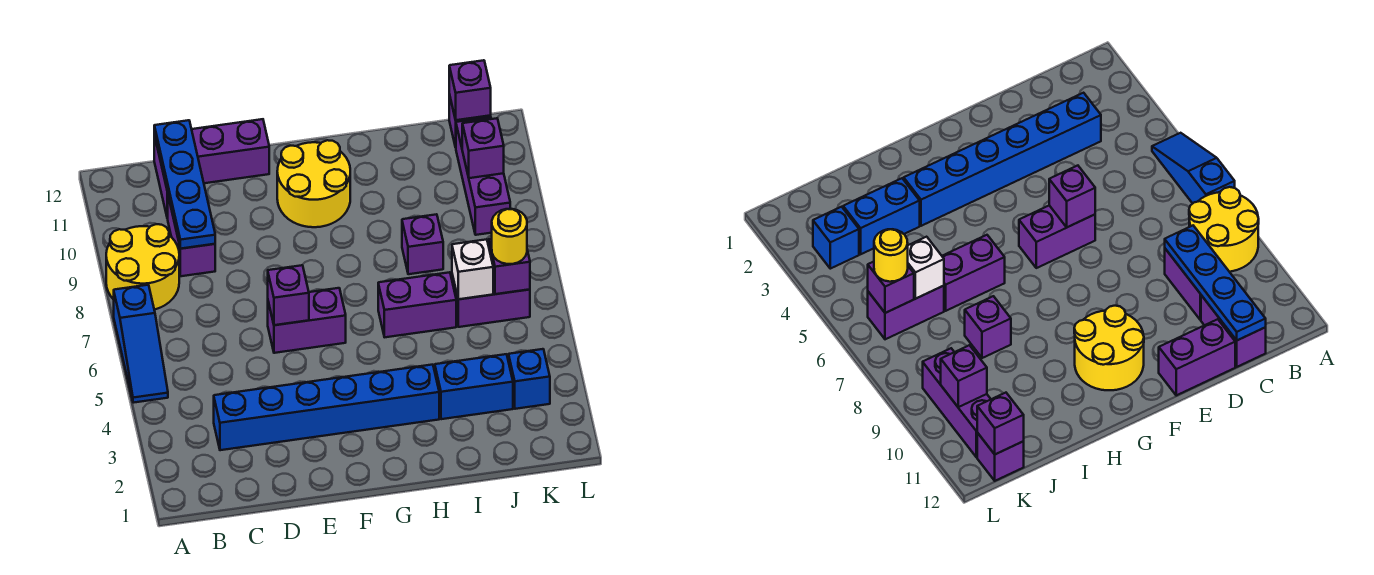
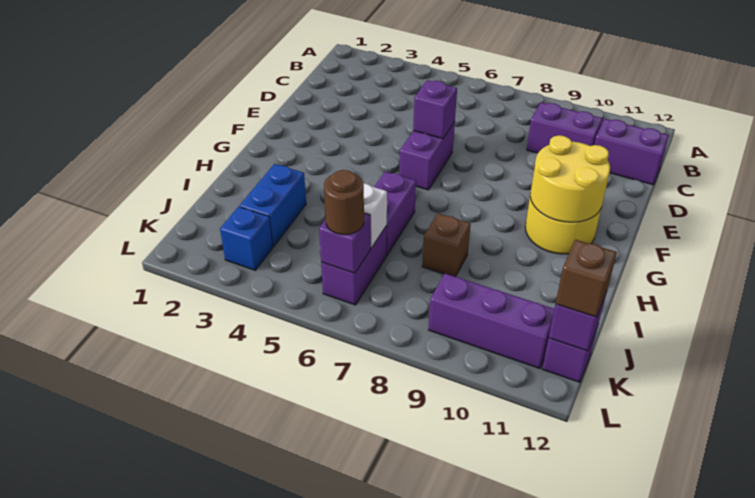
blue 1x3 slope [114,285,168,403] -> none
yellow 2x2 round brick [106,224,179,310] -> yellow 2x2 round brick moved to [530,135,610,222]
blue 1x6 brick [214,365,439,450] -> none
blue 1x4 plate [154,120,215,249] -> none
purple 1x2 brick [192,119,269,183] -> none
purple 1x1 brick [402,214,443,274] -> brown 1x1 brick [422,213,471,277]
yellow 1x1 round brick [492,209,527,264] -> brown 1x1 round brick [324,170,364,235]
purple 1x1 brick [462,118,504,178] -> none
none -> brown 1x1 brick [556,240,617,317]

